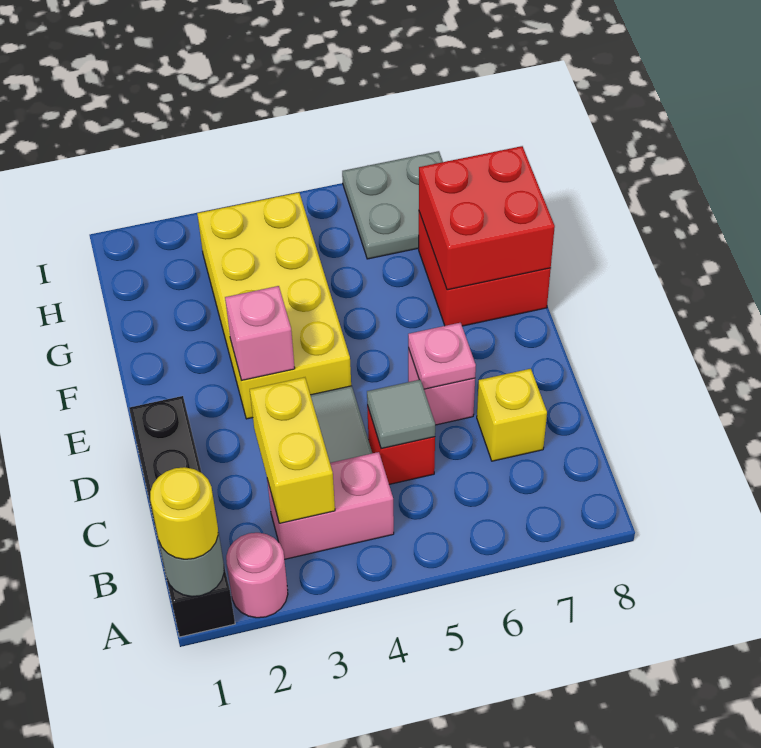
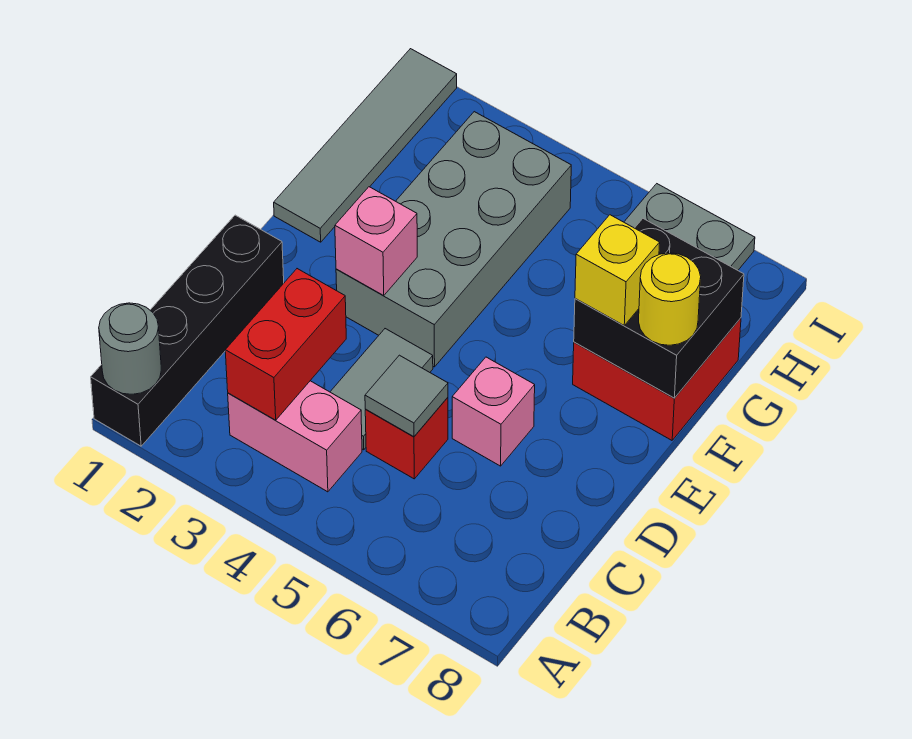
yellow 1x1 round brick [150,467,218,559] -> yellow 1x1 round brick moved to [639,253,701,345]
pink 1x1 round brick [226,533,288,618] -> none
yellow 1x2 brick [250,377,335,523] -> red 1x2 brick [225,269,346,420]
yellow 1x1 brick [477,369,547,461] -> yellow 1x1 brick moved to [575,215,660,325]
pink 1x1 plate [408,323,476,389] -> none
yellow 2x4 brick [197,193,351,419] -> grey 2x4 brick [336,112,571,367]
none -> grey 1x4 tile [274,49,457,242]
red 2x2 brick [419,146,555,290] -> black 2x2 brick [574,219,744,398]

